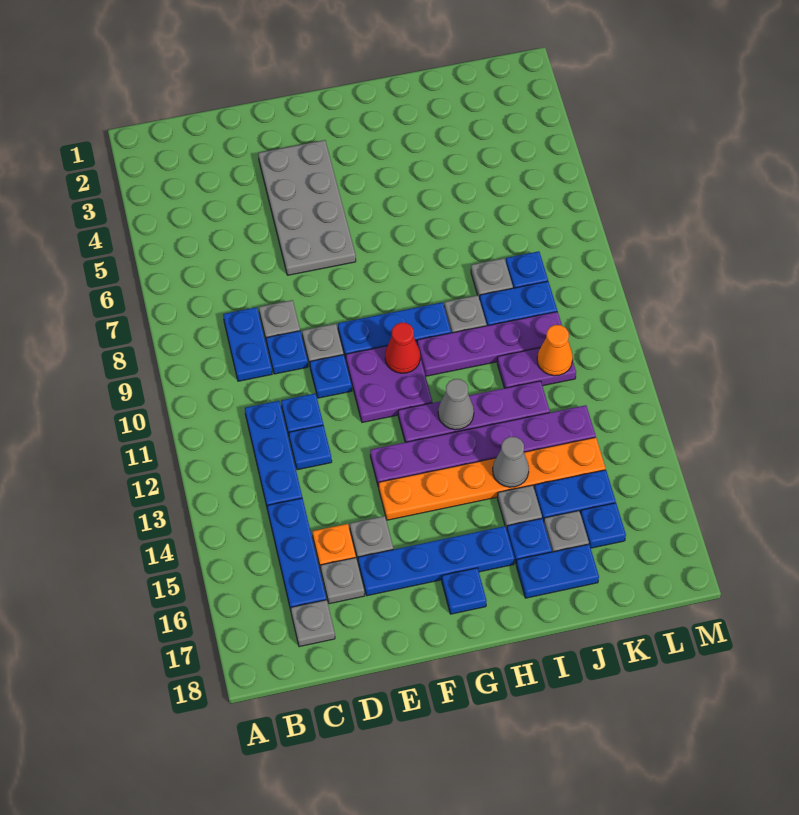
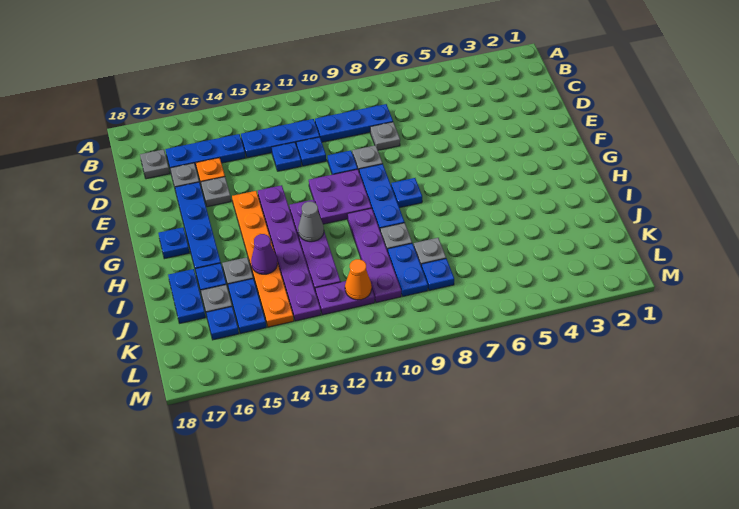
blue 1x2 plate [223,307,272,381] -> blue 1x3 plate [315,104,393,142]
blue 1x1 plate [266,331,308,374] -> blue 1x1 plate moved to [391,178,422,208]
grey 2x4 plate [258,140,356,275] -> none
red 1x1 cone [385,323,420,373] -> none
grey 1x1 cone [493,437,529,487] -> purple 1x1 cone [251,234,278,274]
purple 1x2 plate [497,348,576,388] -> purple 1x2 plate turned to [315,281,375,315]

